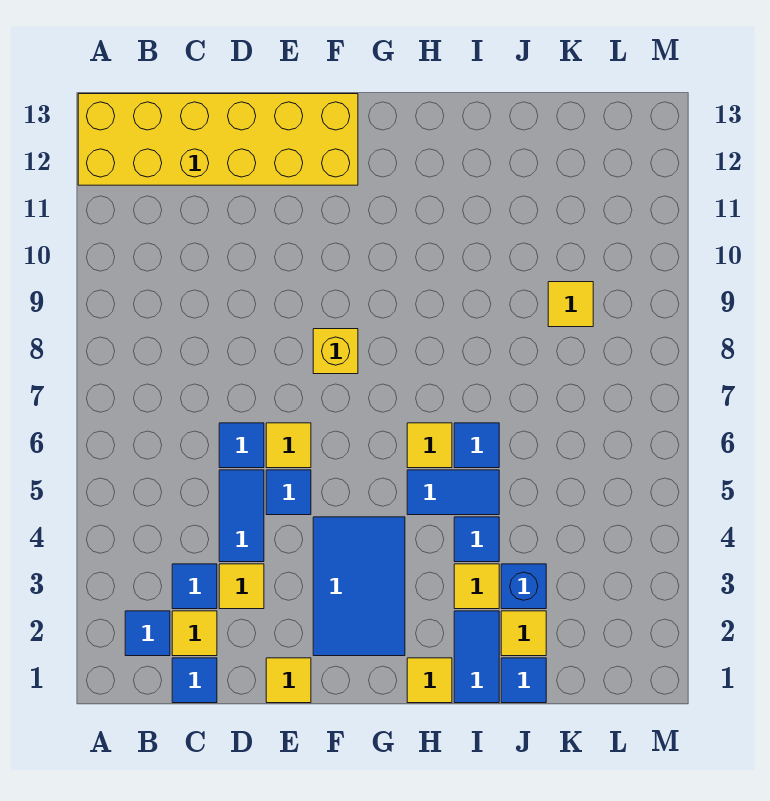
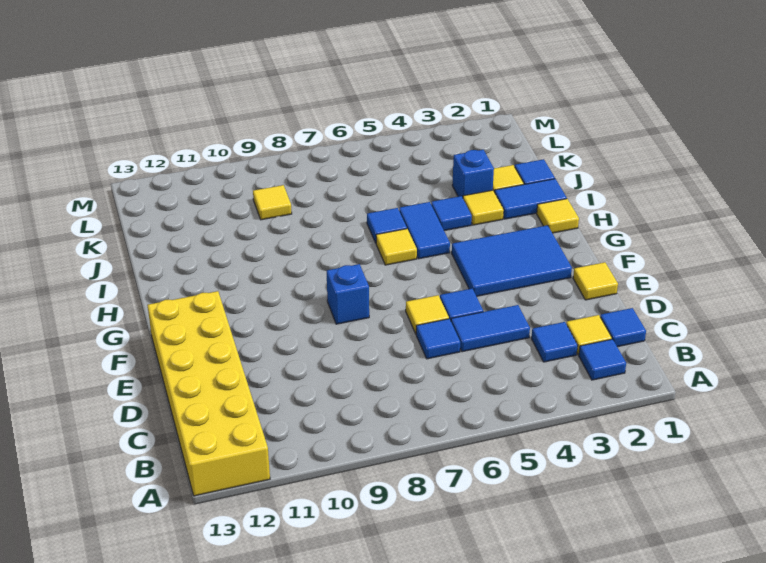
yellow 1x1 tile [219,564,264,609] -> none
yellow 1x1 brick [313,329,358,374] -> blue 1x1 brick [327,264,369,324]

